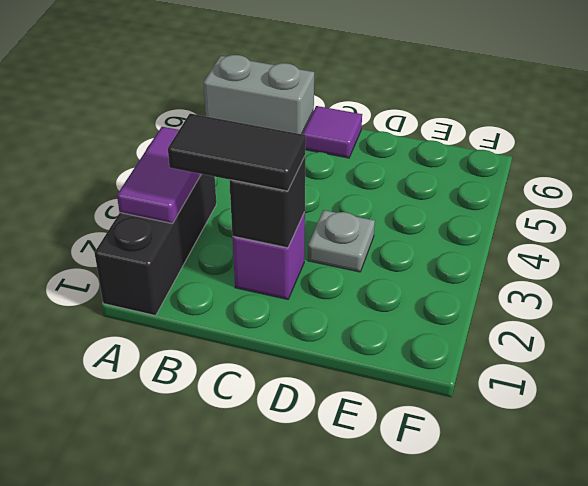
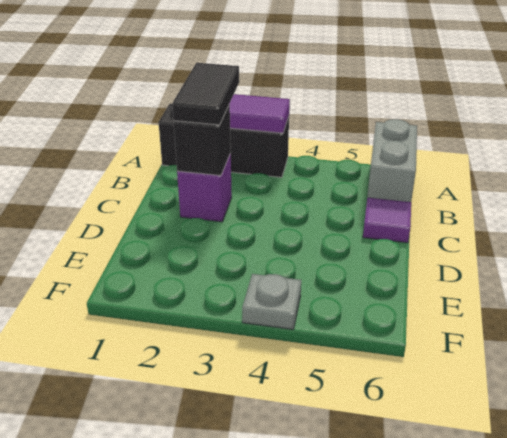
grey 1x1 plate [308,210,375,272] -> grey 1x1 plate moved to [242,274,301,329]

